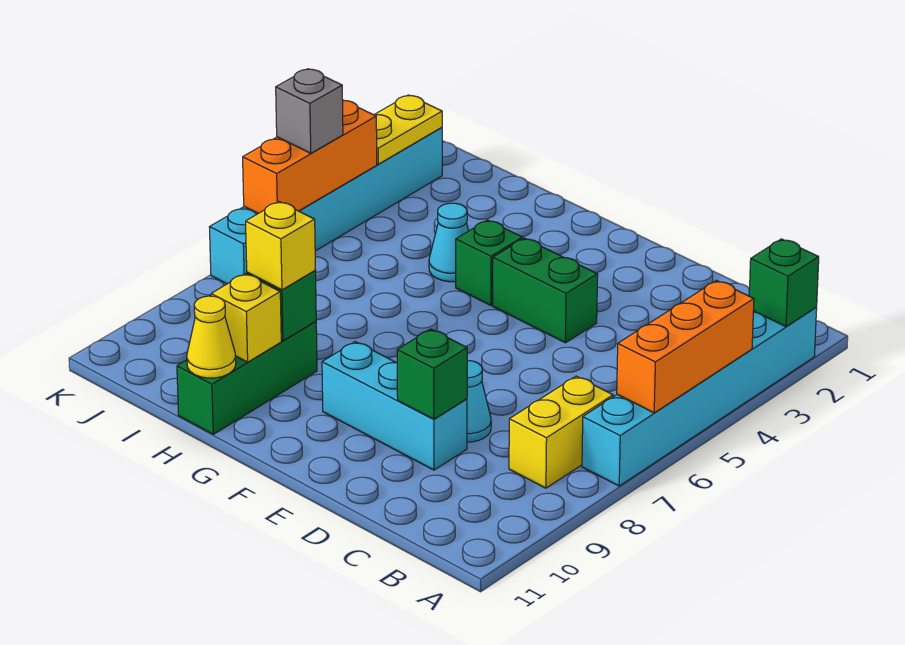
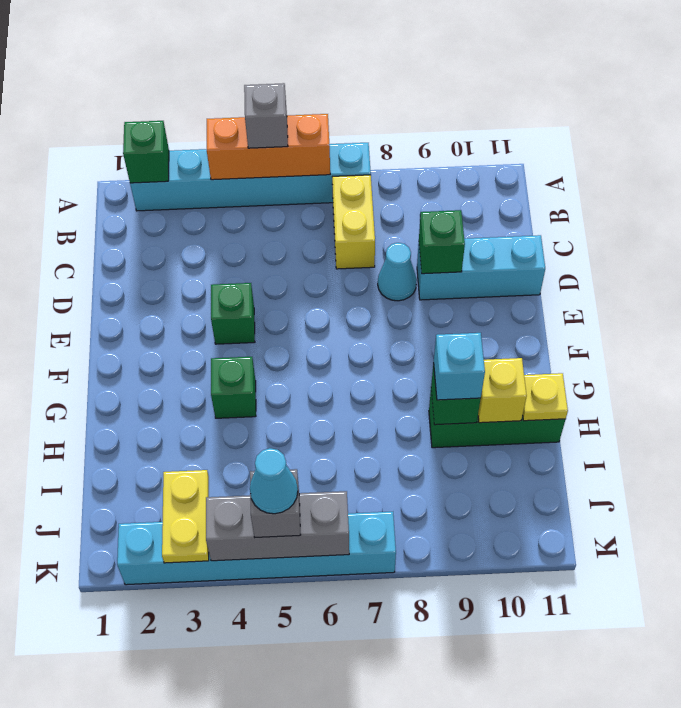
none -> grey 1x1 brick [244,83,288,148]
yellow 1x2 brick [509,376,613,488] -> yellow 1x2 brick turned to [332,175,375,269]
cyan 1x3 brick [322,342,467,470] -> cyan 1x3 brick turned to [417,235,545,300]
green 1x2 brick [493,238,598,343] -> green 1x1 brick [211,283,255,344]
cyan 1x1 cone [429,203,468,282] -> cyan 1x1 cone moved to [250,448,298,514]
yellow 1x1 brick [246,202,316,290] -> cyan 1x1 brick [434,333,485,400]
yellow 1x1 cone [187,296,236,378] -> yellow 1x1 plate [523,373,568,421]
yellow 1x2 plate [375,95,442,164] -> yellow 1x2 plate turned to [162,470,209,563]
orange 1x3 brick [243,100,377,213] -> grey 1x3 brick [206,491,349,561]

